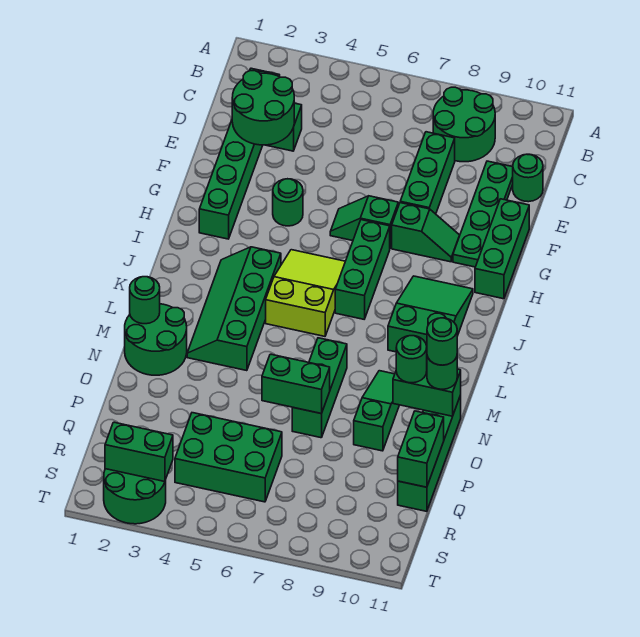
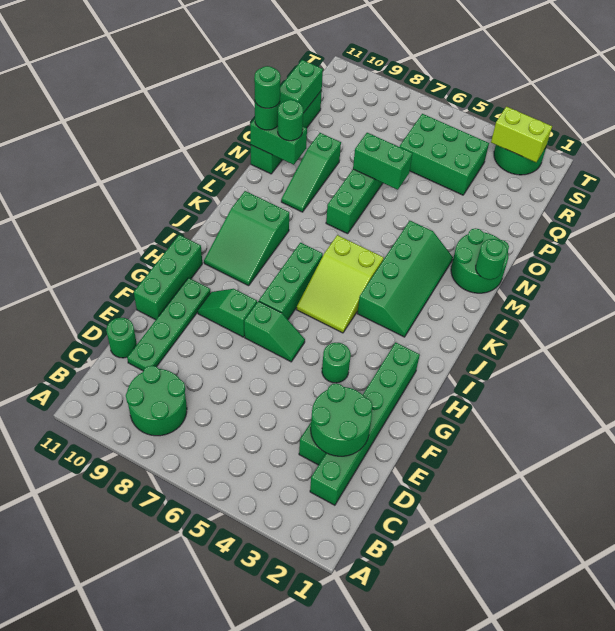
green 1x3 brick [400,132,455,214] -> none
green 1x2 brick [105,422,173,482] -> lime 1x2 brick [491,106,552,162]

